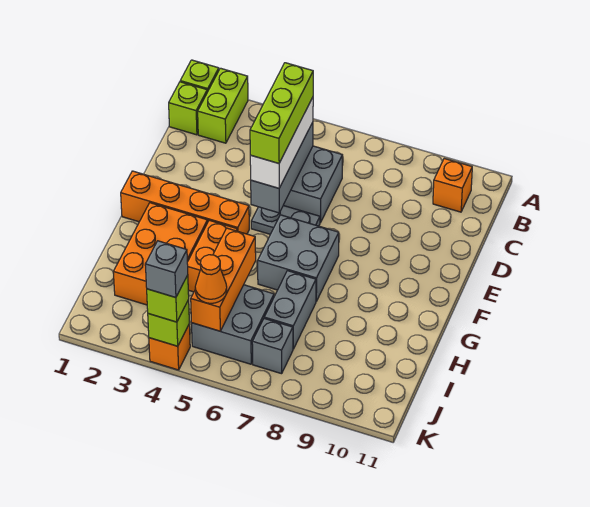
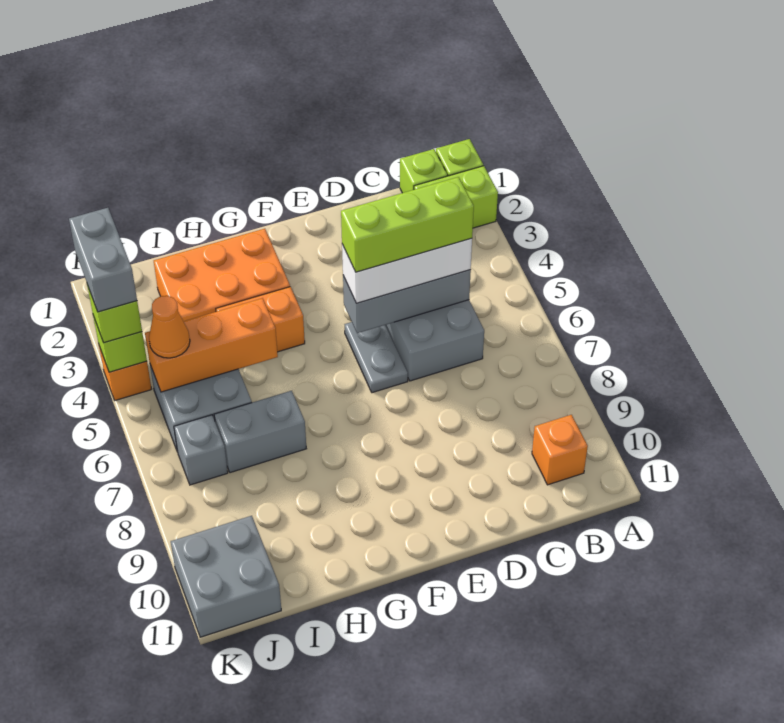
orange 1x4 brick [121,171,249,234] -> none
grey 2x2 brick [258,215,339,301] -> grey 2x2 brick moved to [171,516,281,637]
grey 1x1 brick [145,241,188,298] -> grey 1x2 brick [69,208,137,312]

